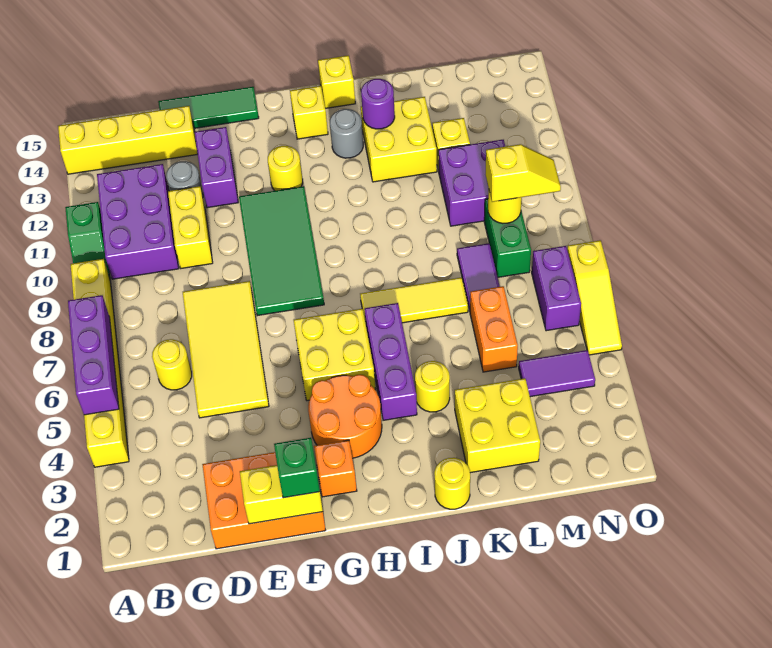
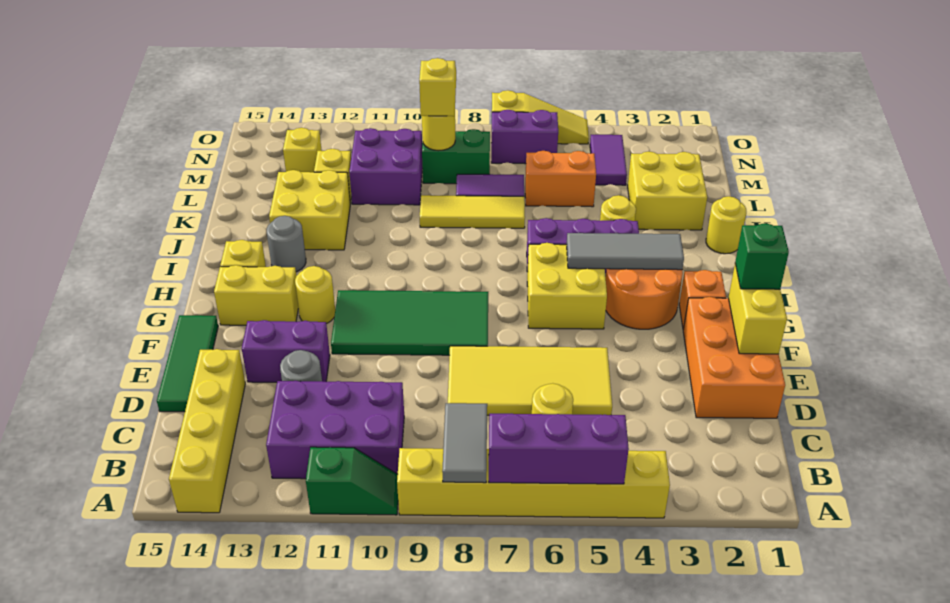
none -> grey 1x2 tile [442,403,487,483]
yellow 1x2 brick [168,186,213,268] -> yellow 1x2 brick moved to [214,265,298,325]
none -> grey 1x3 tile [567,233,684,270]
yellow 1x3 tile [360,277,468,323] -> yellow 1x3 tile turned to [420,195,525,228]
yellow 1x1 brick [318,55,355,108] -> yellow 1x1 brick moved to [283,128,322,172]
purple 1x1 round brick [361,79,395,129] -> none

